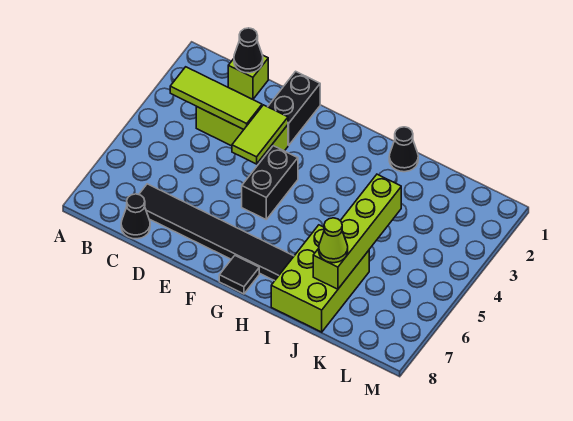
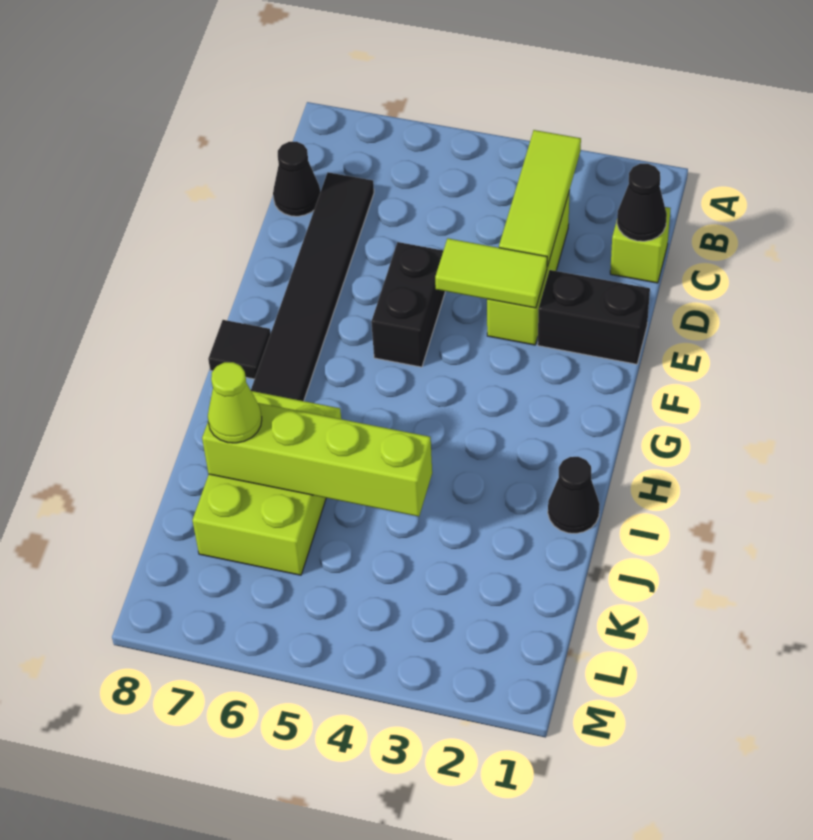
black 1x2 brick [242,146,298,219] -> black 1x2 brick turned to [371,242,445,367]
lime 2x3 brick [271,225,369,332] -> lime 2x3 brick turned to [192,391,341,575]

